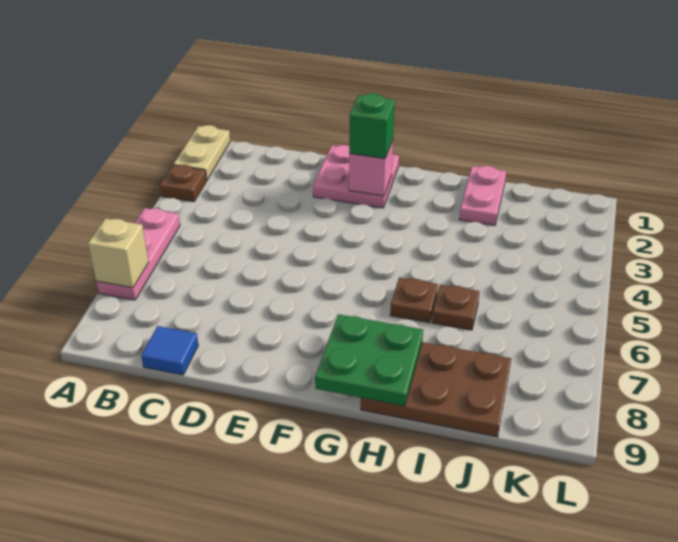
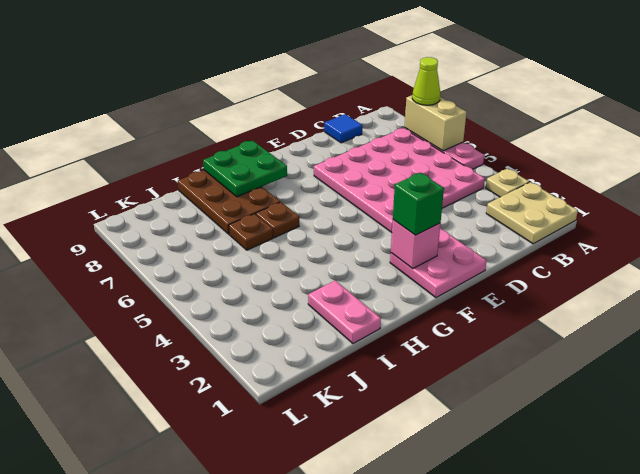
tan 1x2 plate [173,125,230,180] -> tan 2x2 plate [486,182,578,244]
brown 1x1 plate [160,165,206,202] -> tan 1x1 plate [486,169,529,197]
tan 1x1 brick [88,218,149,288] -> tan 1x2 brick [405,95,467,151]
none -> lime 1x1 cone [412,57,440,105]
none -> pink 4x4 plate [314,128,485,232]
brown 2x3 plate [361,342,511,437] -> brown 2x3 plate turned to [178,170,280,234]

